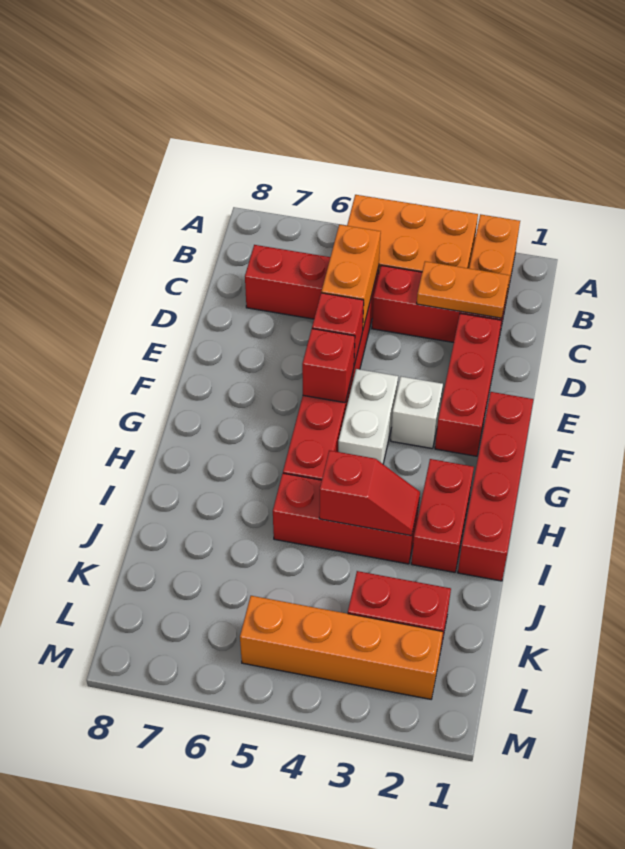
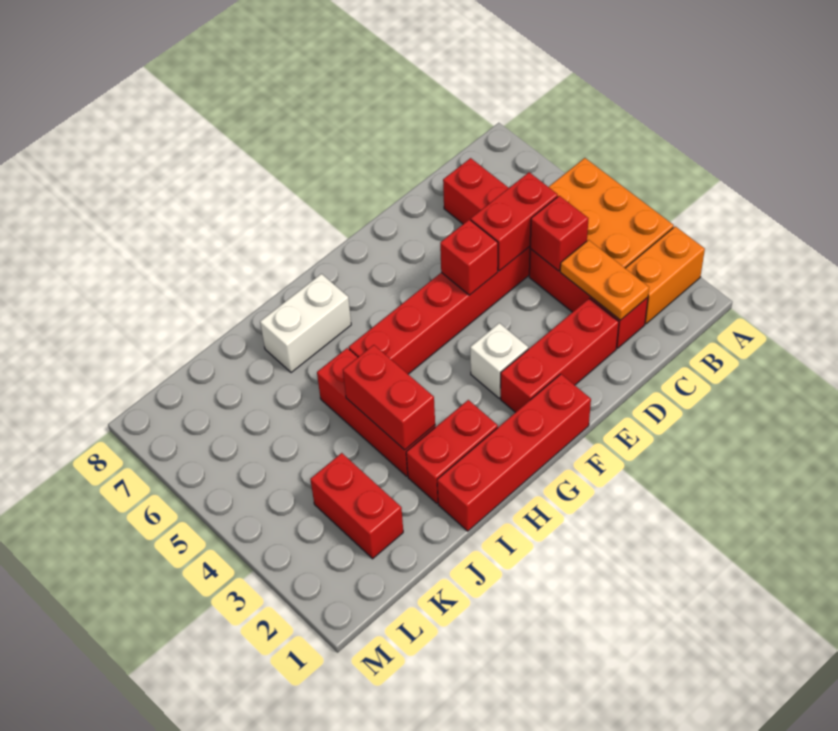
orange 1x2 brick [322,225,381,328] -> red 1x2 brick [471,172,558,271]
white 1x2 brick [338,369,398,464] -> white 1x2 brick moved to [260,274,351,373]
red 1x1 brick [302,329,355,403] -> red 1x1 brick moved to [530,196,589,271]
red 1x2 slope [319,450,420,536] -> red 1x2 brick [343,345,435,450]
orange 1x4 brick [240,596,443,699] -> none

